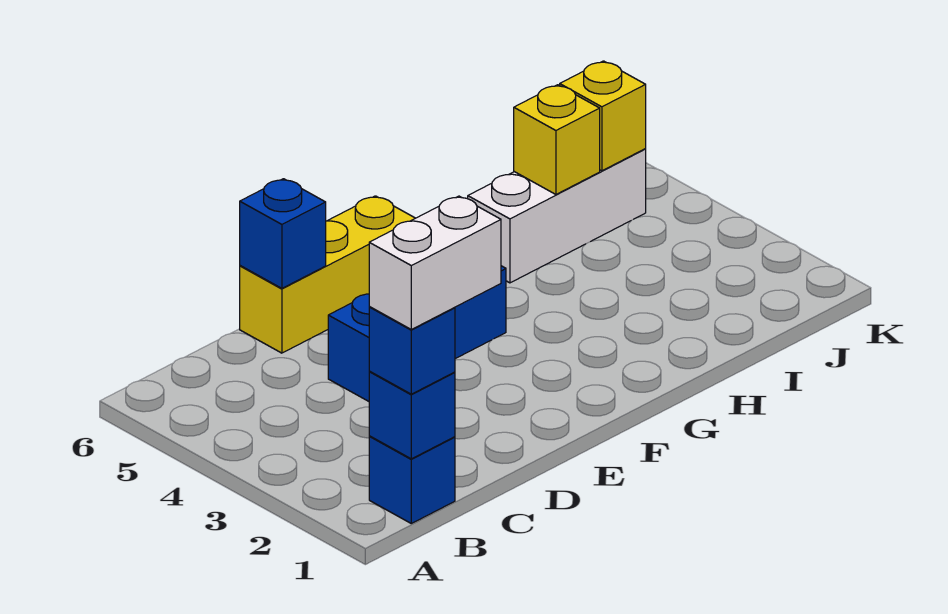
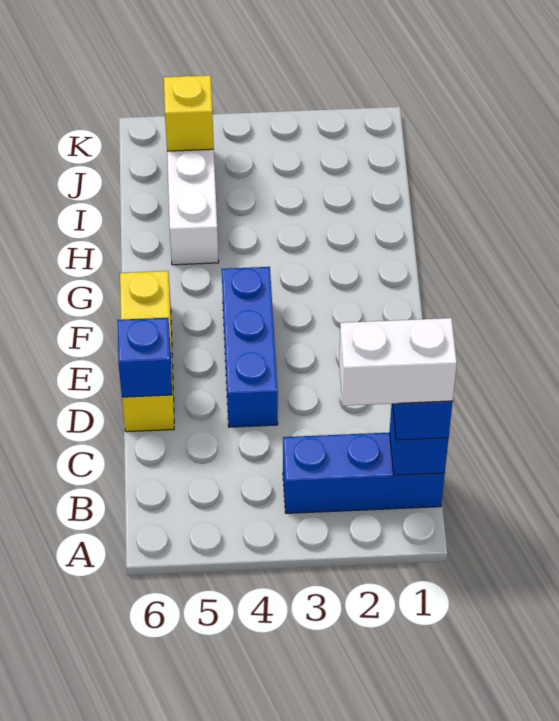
blue 1x1 brick [369,436,455,523] -> blue 1x3 brick [283,432,445,513]
white 1x2 brick [369,196,501,329] -> white 1x2 brick turned to [339,318,457,406]
yellow 1x1 brick [514,85,600,194] -> none

